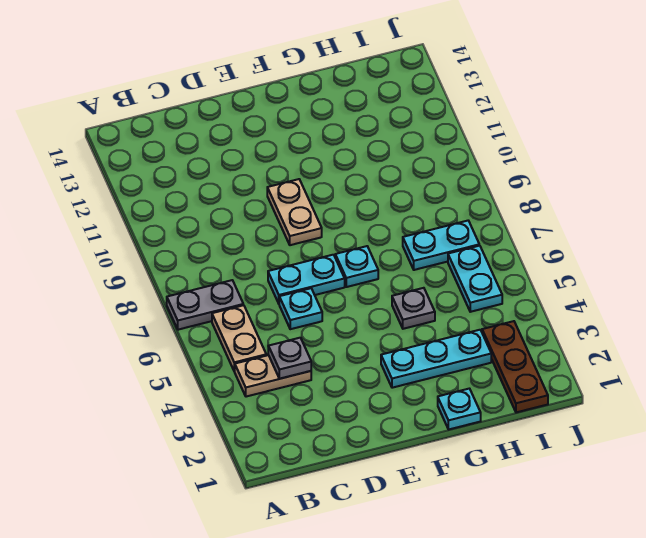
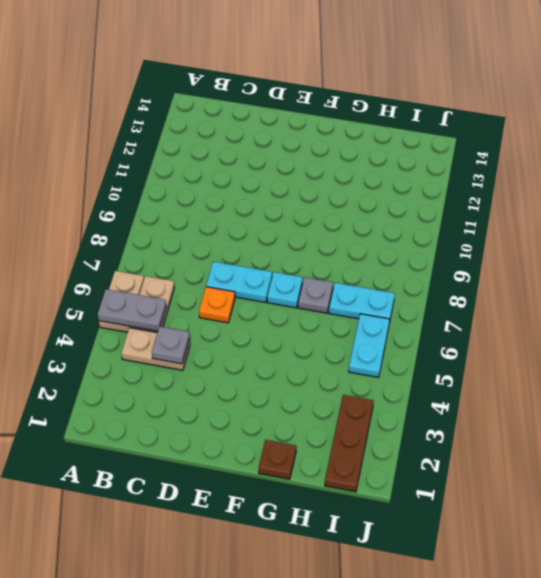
grey 1x2 plate [167,280,243,330] -> grey 1x2 plate moved to [98,289,166,331]
cyan 1x1 plate [279,288,322,329] -> orange 1x1 plate [199,287,235,323]
tan 1x2 plate [267,179,322,245] -> tan 1x2 plate moved to [99,271,144,332]
cyan 1x3 plate [381,330,491,388] -> none
cyan 1x1 plate [438,389,481,429] -> brown 1x1 plate [259,440,296,479]
grey 1x1 plate [392,288,435,329] -> grey 1x1 plate moved to [298,277,333,313]

